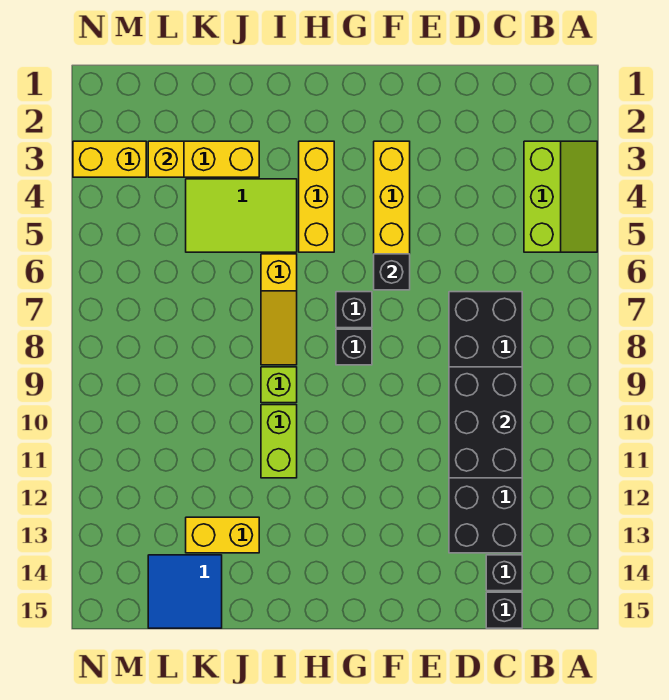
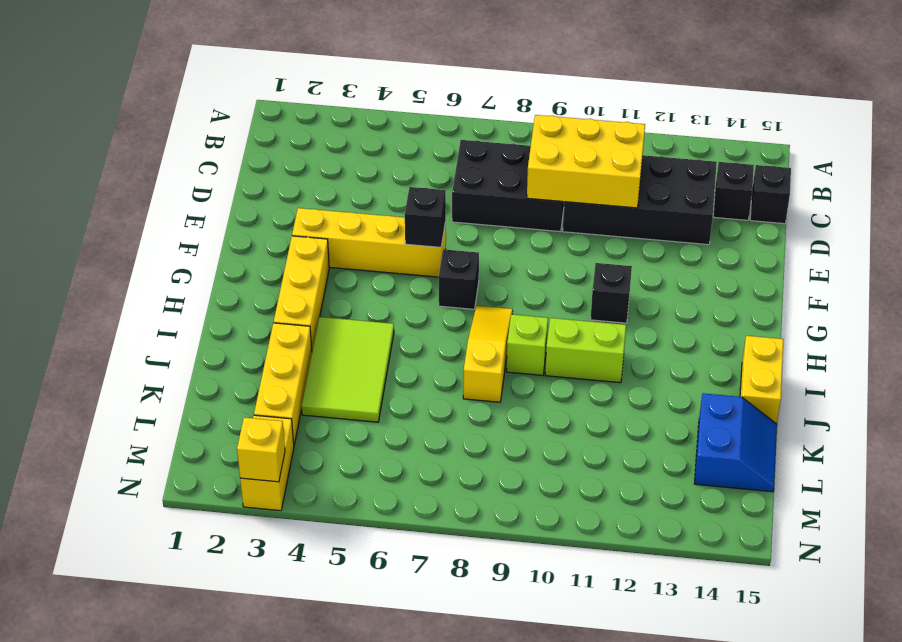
lime 2x3 slope [524,141,597,252] -> none
black 2x3 brick [449,367,522,478] -> yellow 2x3 brick [527,115,645,208]
black 1x1 brick [336,329,372,365] -> black 1x1 brick moved to [591,263,632,323]
yellow 1x3 brick [299,141,334,252] -> yellow 1x3 brick turned to [274,236,329,351]
yellow 1x3 slope [261,254,297,365] -> yellow 1x3 slope turned to [463,306,513,402]
yellow 1x2 brick [186,517,259,553] -> yellow 1x2 brick moved to [740,336,784,424]
blue 2x2 tile [148,555,222,628] -> blue 2x2 slope [694,393,777,492]
yellow 1x1 brick [148,141,184,177] -> yellow 1x1 brick moved to [237,417,285,482]

